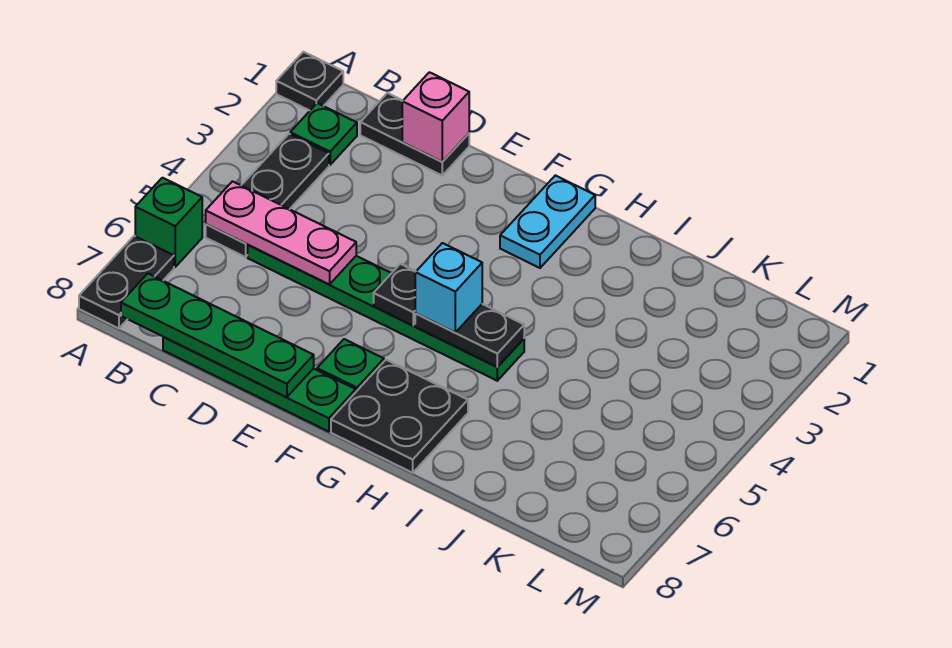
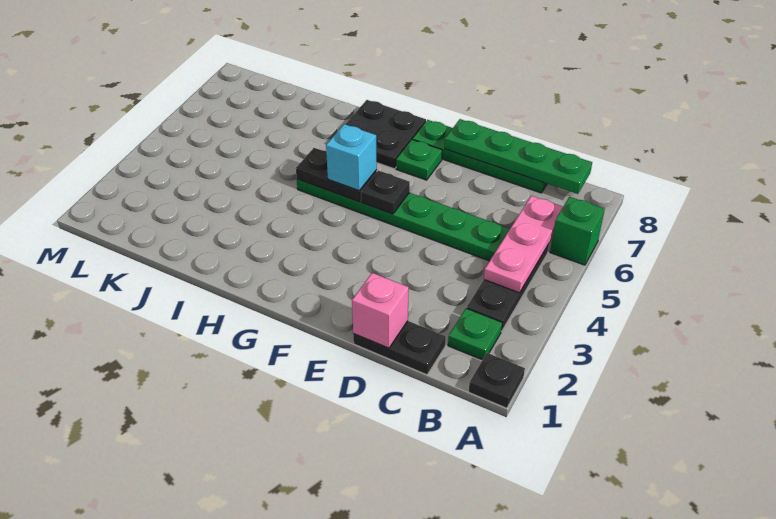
black 1x2 plate [79,236,174,328] -> none
pink 1x3 plate [206,181,356,285] -> pink 1x3 plate turned to [484,196,563,293]
cyan 1x2 plate [500,175,595,268] -> none

